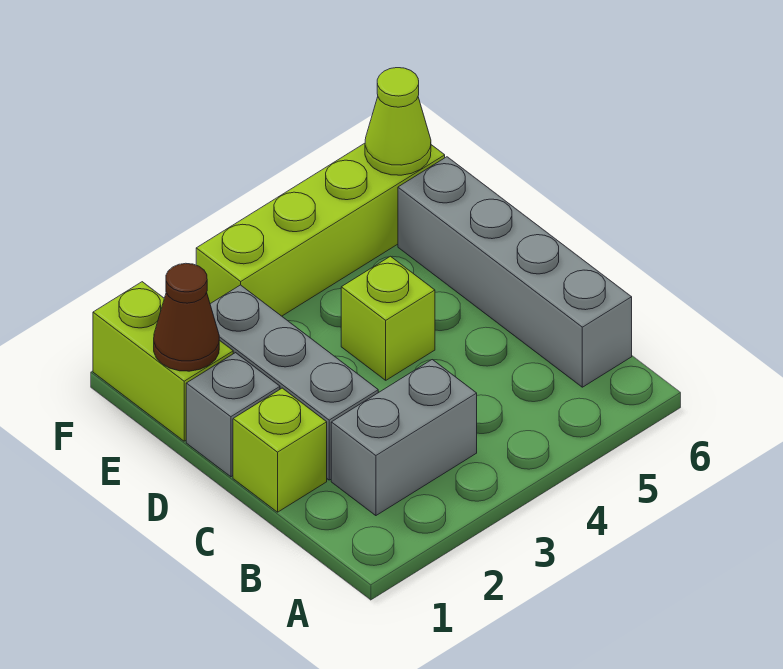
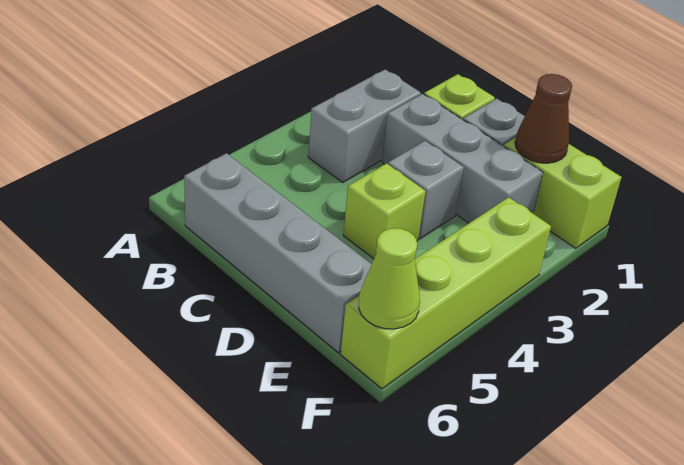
none -> grey 1x1 brick [388,141,464,239]

